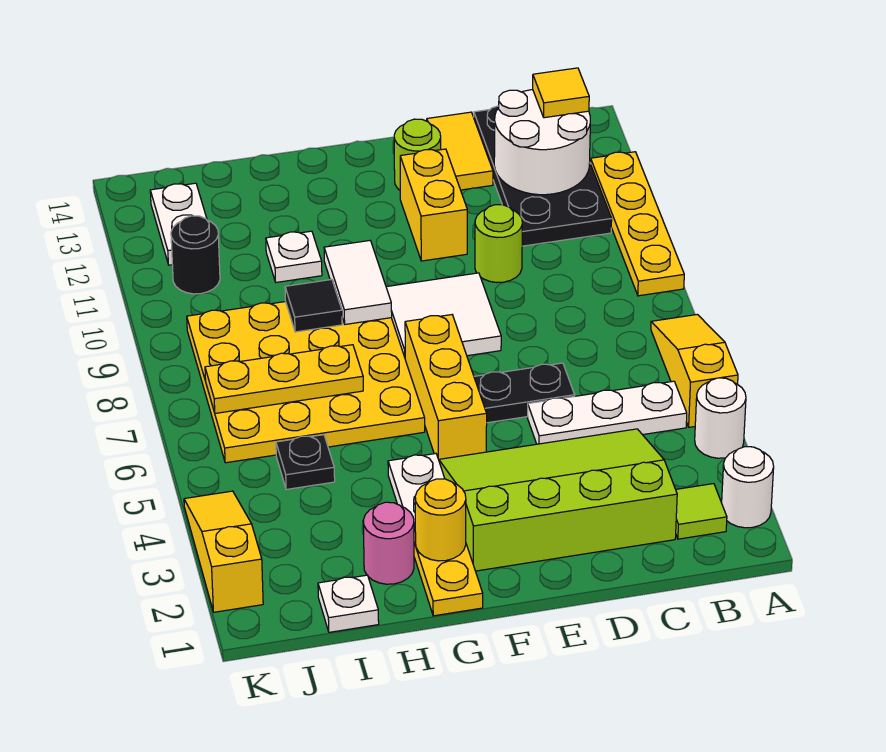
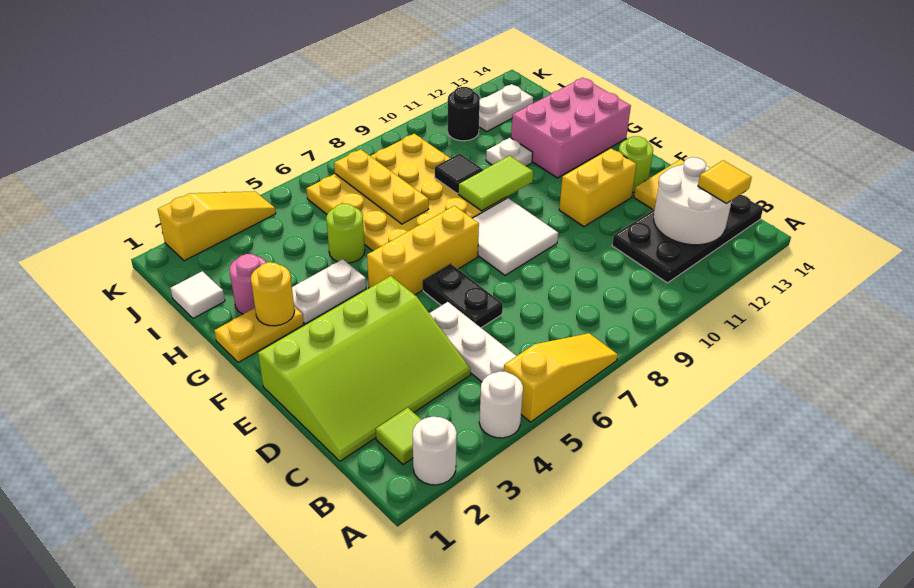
yellow 1x4 plate [591,152,684,296] -> none
lime 3x4 slope [439,429,677,571] -> lime 3x4 slope turned to [258,276,471,461]
lime 1x1 round brick [475,205,522,283] -> lime 1x1 round brick moved to [326,204,365,263]
white 1x2 tile [324,241,392,324] -> lime 1x2 tile [458,156,533,211]
none -> pink 2x3 brick [511,78,631,178]
white 1x1 plate [318,575,379,632] -> white 1x1 tile [170,271,225,318]
black 1x1 plate [276,435,335,489] -> none

